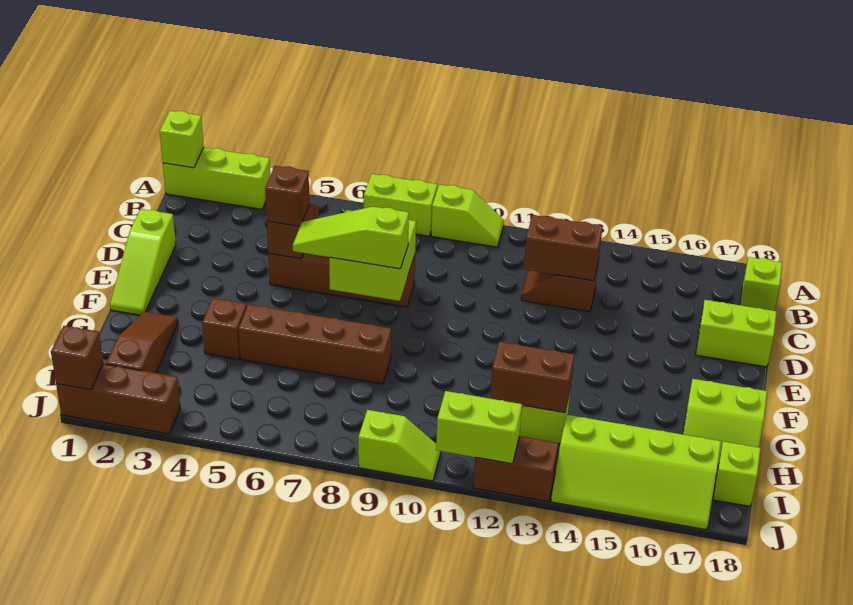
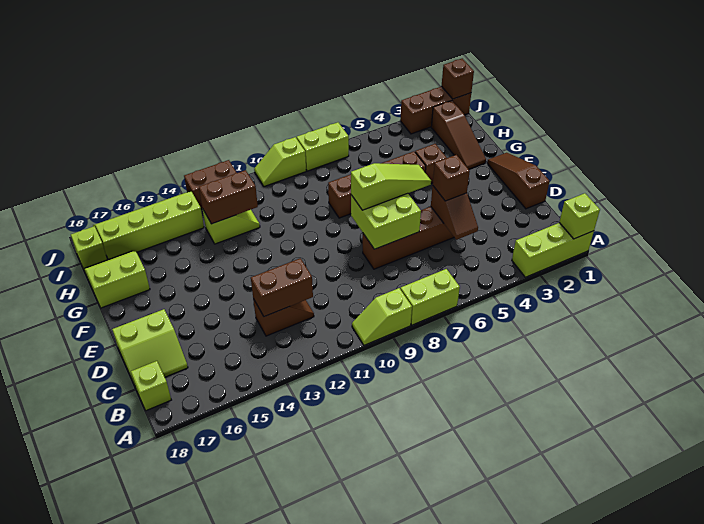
lime 1x3 slope [110,209,176,315] -> brown 1x3 slope [487,153,550,209]
lime 1x2 brick [436,391,522,464] -> lime 1x2 brick moved to [297,122,349,171]

